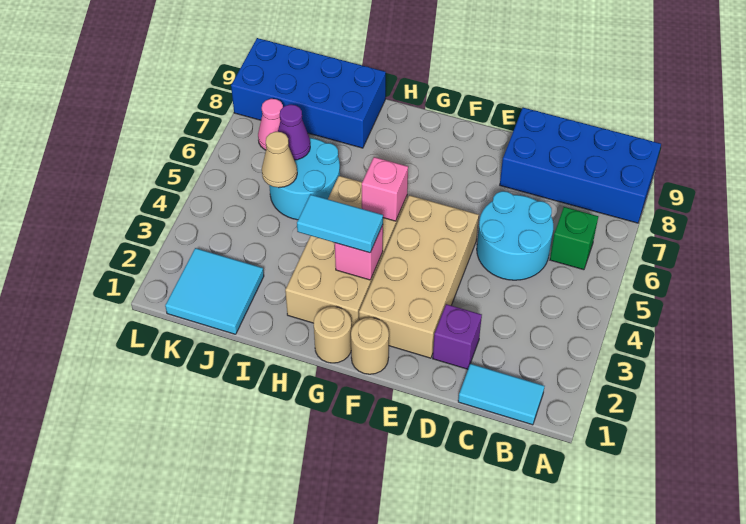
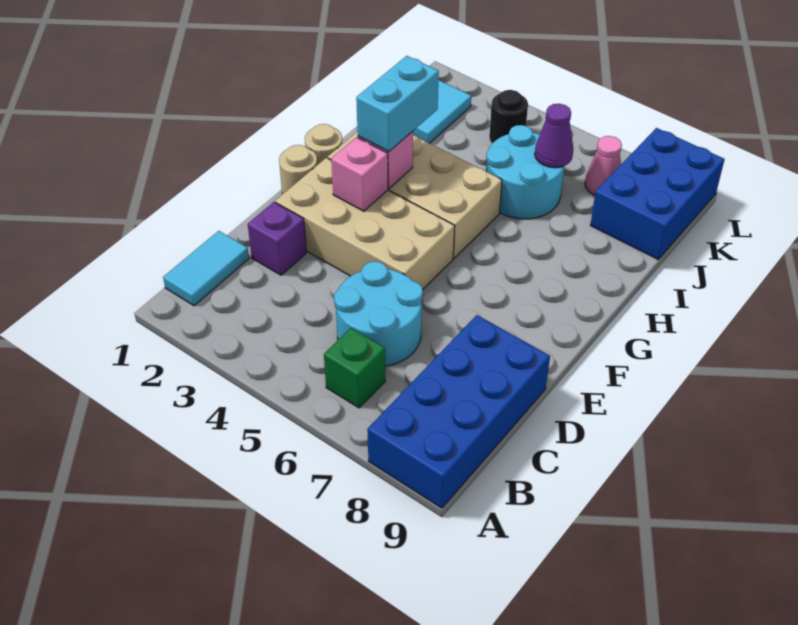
cyan 1x2 tile [297,194,383,253] -> cyan 1x2 brick [356,56,439,152]
pink 1x1 brick [362,157,408,221] -> pink 1x1 brick moved to [331,137,388,211]
blue 2x4 brick [231,38,386,148] -> blue 2x3 brick [590,128,725,259]
tan 1x1 cone [262,132,297,188] -> none
none -> black 1x1 round brick [489,90,528,143]

